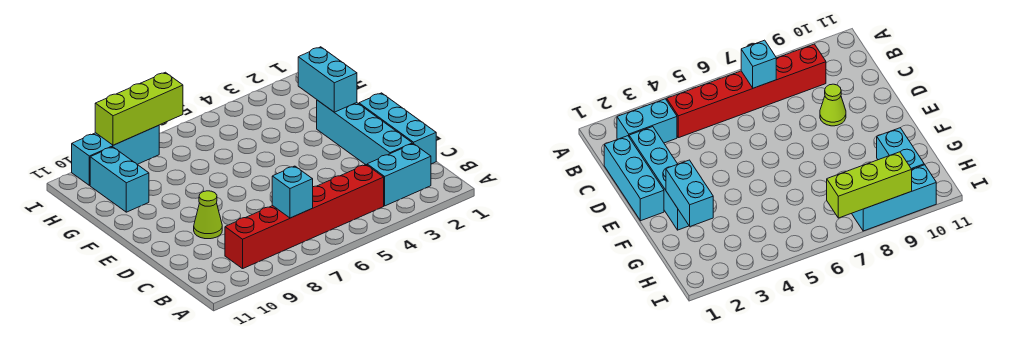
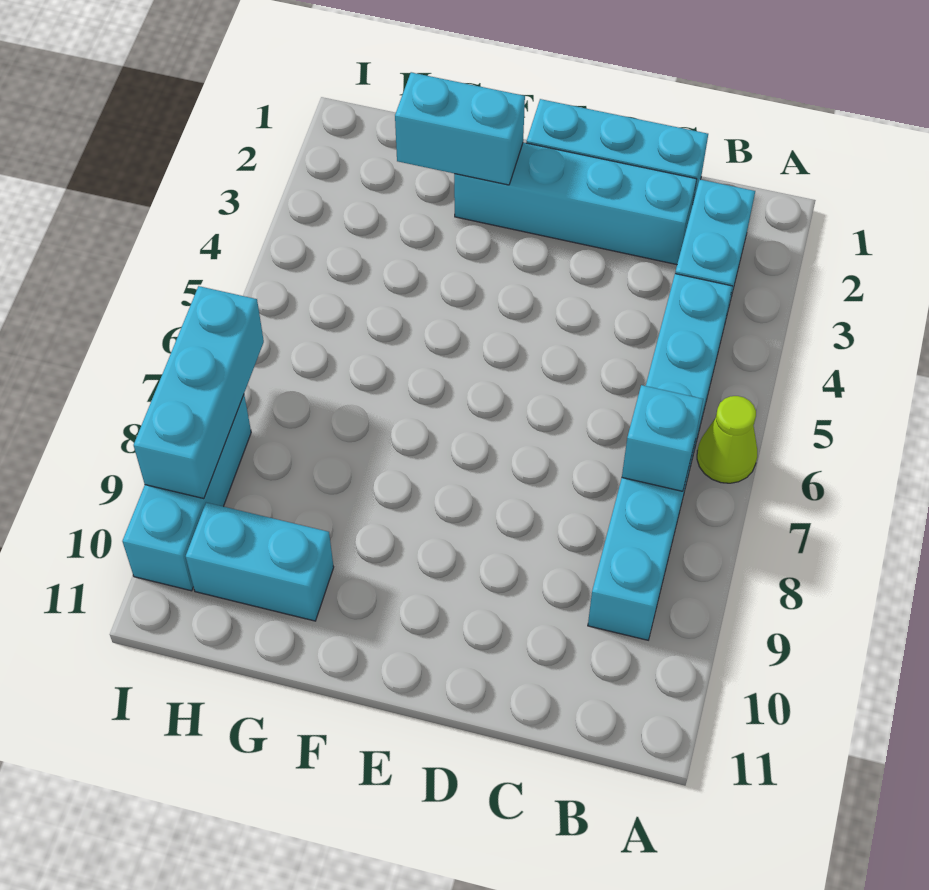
red 1x6 brick [225,165,384,269] -> cyan 1x6 brick [588,274,732,640]
lime 1x1 cone [194,191,222,239] -> lime 1x1 cone moved to [697,396,757,483]
lime 1x3 brick [95,72,183,145] -> cyan 1x3 brick [134,286,264,499]

